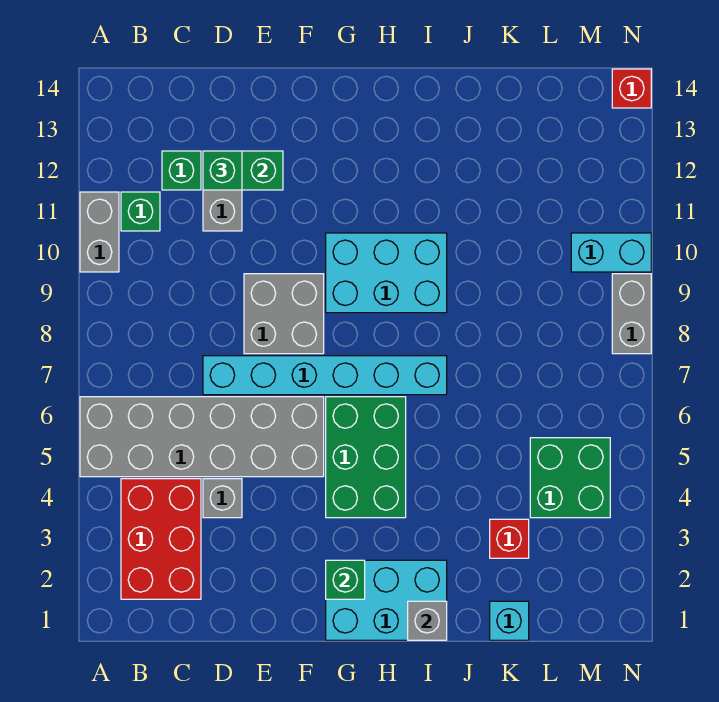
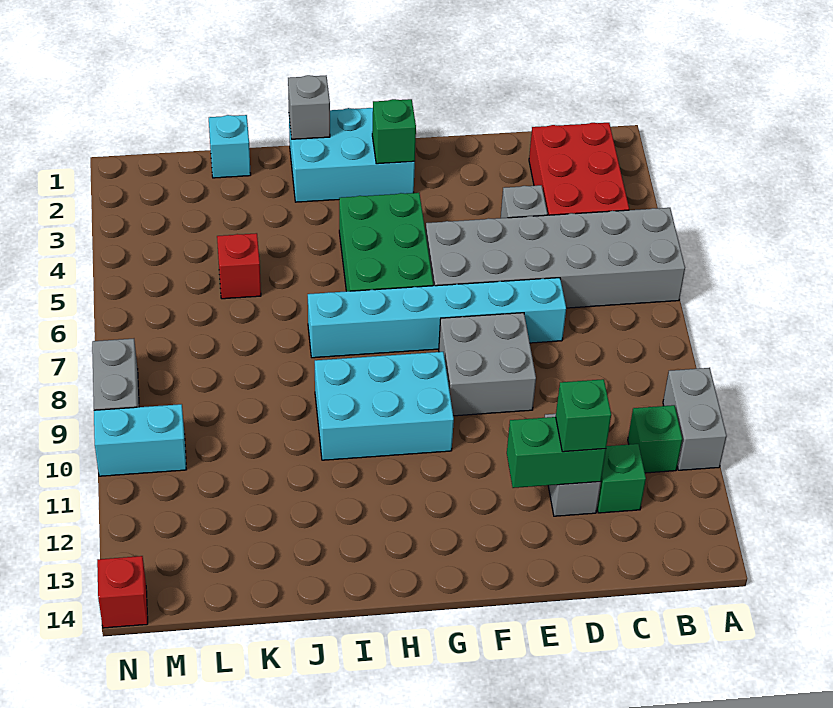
red 1x1 brick [490,519,529,558] -> red 1x1 brick moved to [217,233,261,299]
green 2x2 brick [530,438,610,518] -> none

